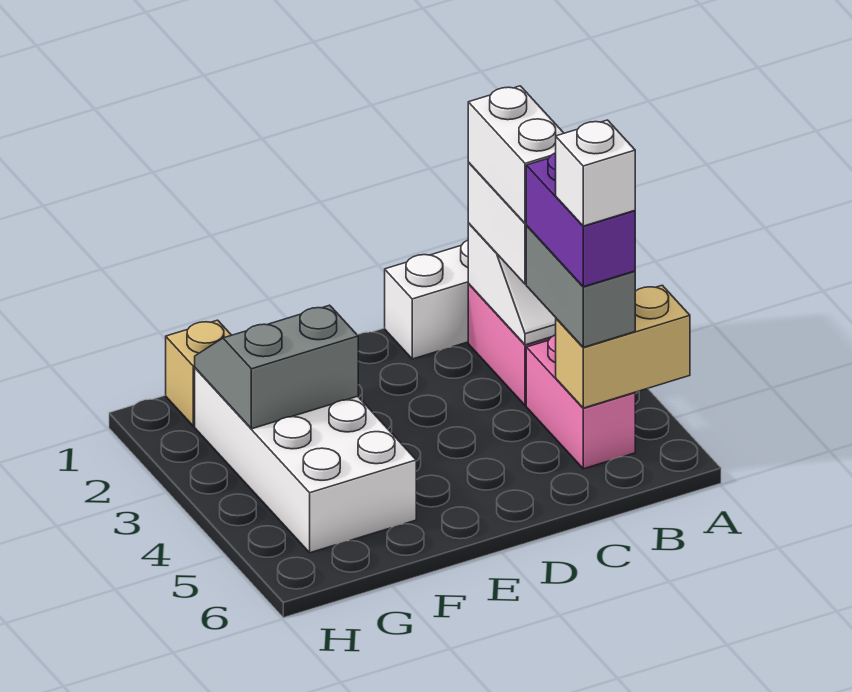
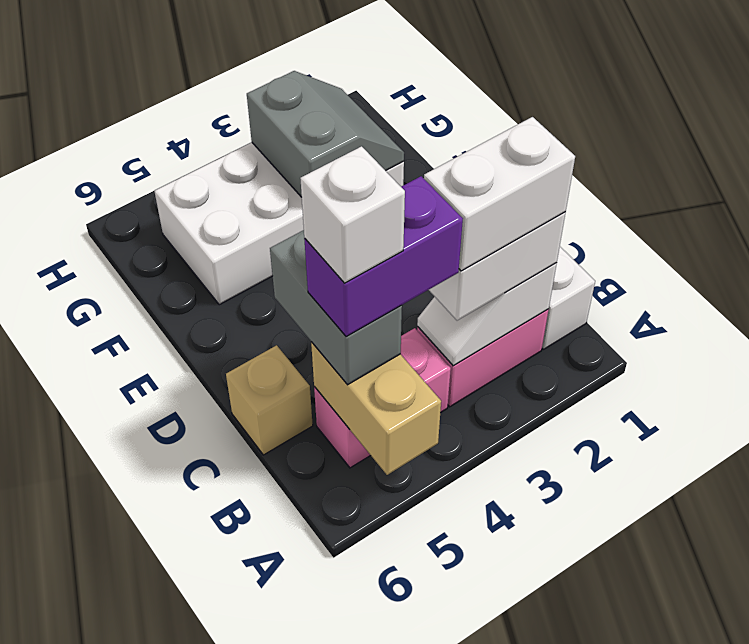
grey 1x2 brick [526,226,635,347] -> grey 1x2 brick turned to [270,230,402,385]
tan 1x1 brick [166,320,231,426] -> tan 1x1 brick moved to [226,345,313,455]

